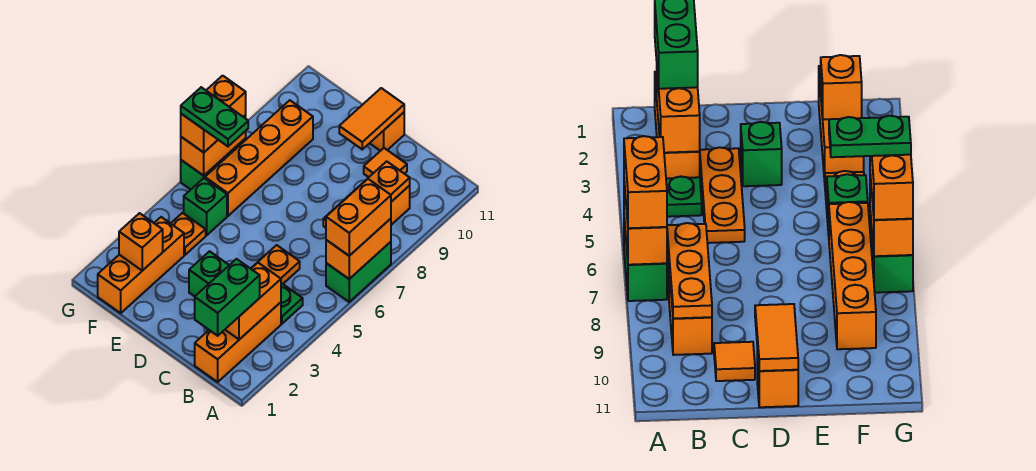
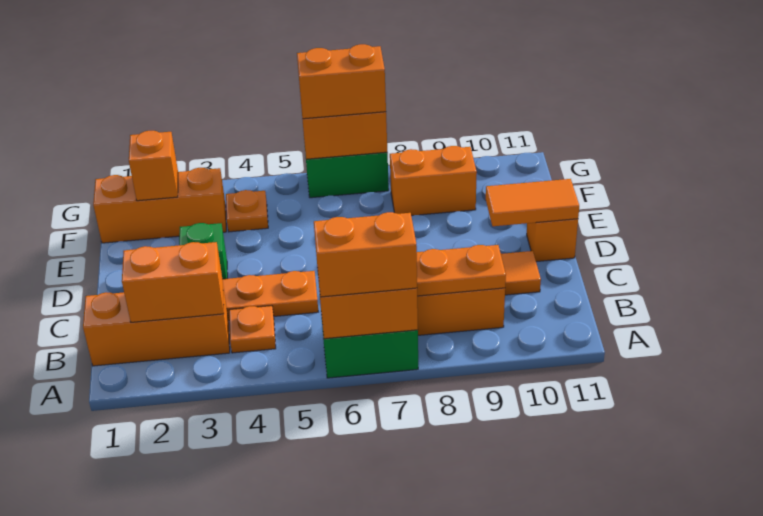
green 1x2 brick [195,259,260,336] -> none
green 1x1 plate [281,283,303,324] -> orange 1x1 plate [229,306,276,353]
green 1x1 brick [184,178,227,235] -> none
orange 1x4 brick [205,100,313,216] -> orange 1x2 brick [390,146,477,216]
green 1x2 plate [181,87,248,146] -> none

